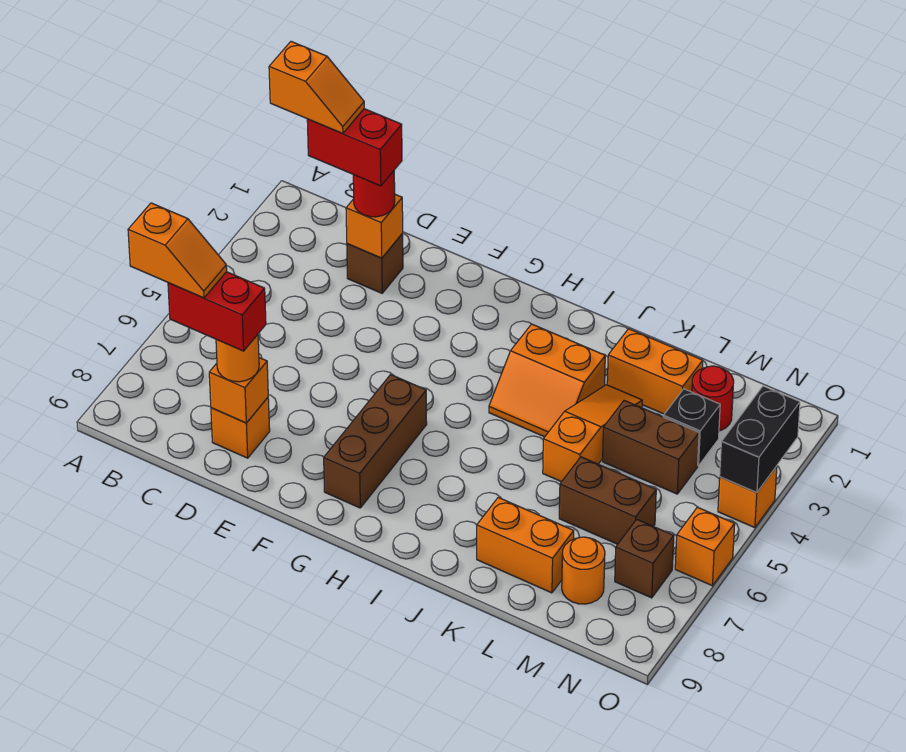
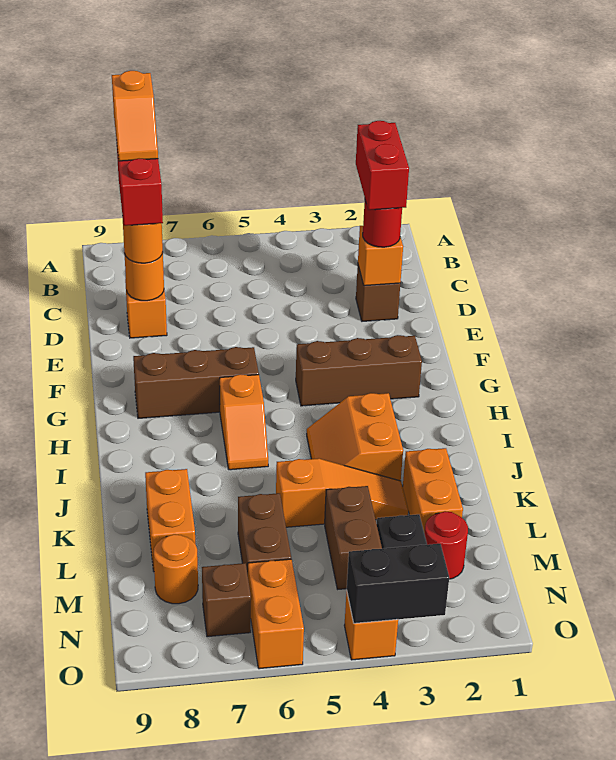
orange 1x2 slope [269,42,364,134] -> orange 1x2 slope moved to [220,374,268,470]
orange 1x1 brick [209,358,268,423] -> orange 1x1 round brick [125,253,164,301]
none -> brown 1x3 brick [296,335,422,406]
orange 1x1 brick [675,507,735,586] -> orange 1x2 brick [248,559,304,669]

